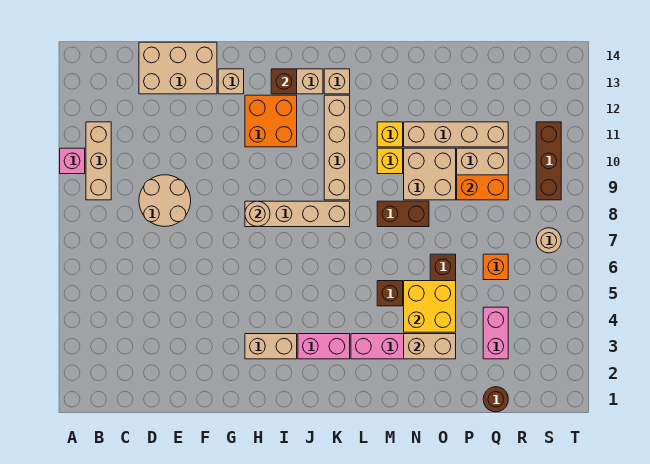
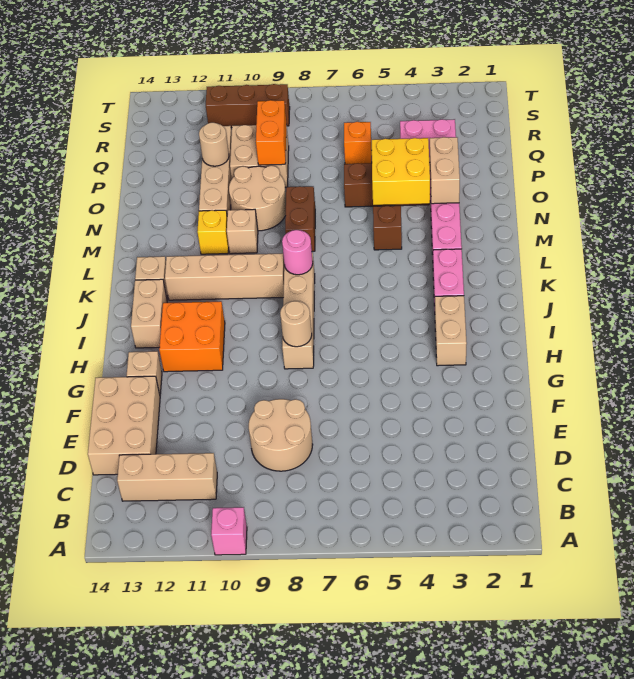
tan 1x3 brick [86,122,111,200] -> tan 1x3 brick moved to [117,453,217,501]
brown 1x1 brick [271,69,297,94] -> none
none -> pink 1x1 round brick [282,230,313,275]
yellow 1x1 brick [377,148,403,174] -> tan 1x1 brick [227,209,258,254]
tan 2x2 brick [404,148,456,200] -> tan 2x2 round brick [229,166,286,231]
brown 1x1 round brick [483,387,508,412] -> none
tan 1x1 round brick [536,228,561,253] -> tan 1x1 round brick moved to [199,122,229,166]

